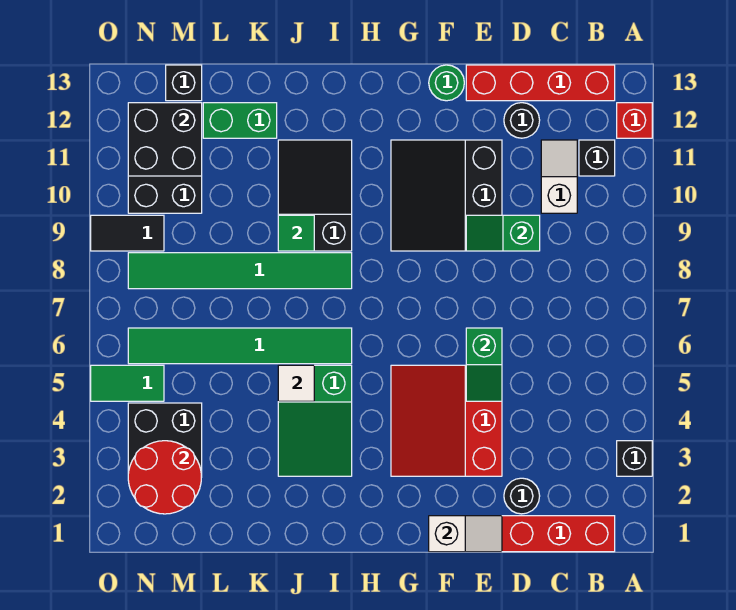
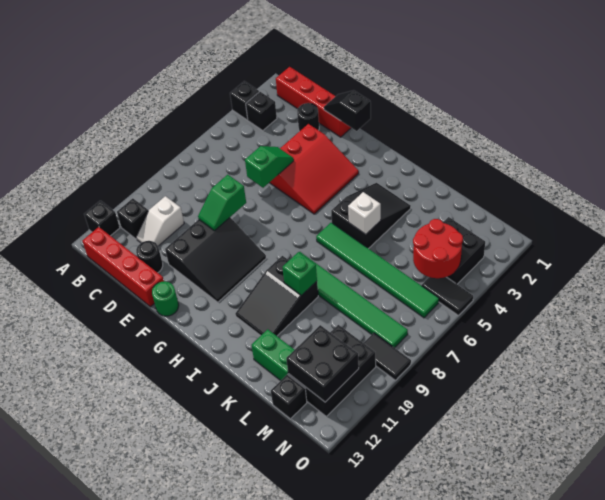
red 1x1 brick [617,103,652,138] -> black 1x1 brick [84,201,120,236]
none -> black 1x1 brick [246,92,277,130]
green 1x2 slope [466,215,540,251] -> green 1x2 slope turned to [198,175,246,231]
white 1x2 slope [429,516,502,552] -> black 1x2 slope [324,90,371,131]
green 2x3 slope [278,365,352,476] -> black 2x3 slope [331,183,411,249]
white 1x1 tile [278,365,314,401] -> white 1x1 brick [348,192,381,234]
green 1x1 tile [278,215,314,251] -> green 1x1 brick [282,252,317,296]
red 2x2 round brick [128,441,202,514] -> red 2x2 round brick moved to [413,219,463,278]
green 1x2 tile [91,365,164,401] -> black 1x2 tile [422,277,473,316]

